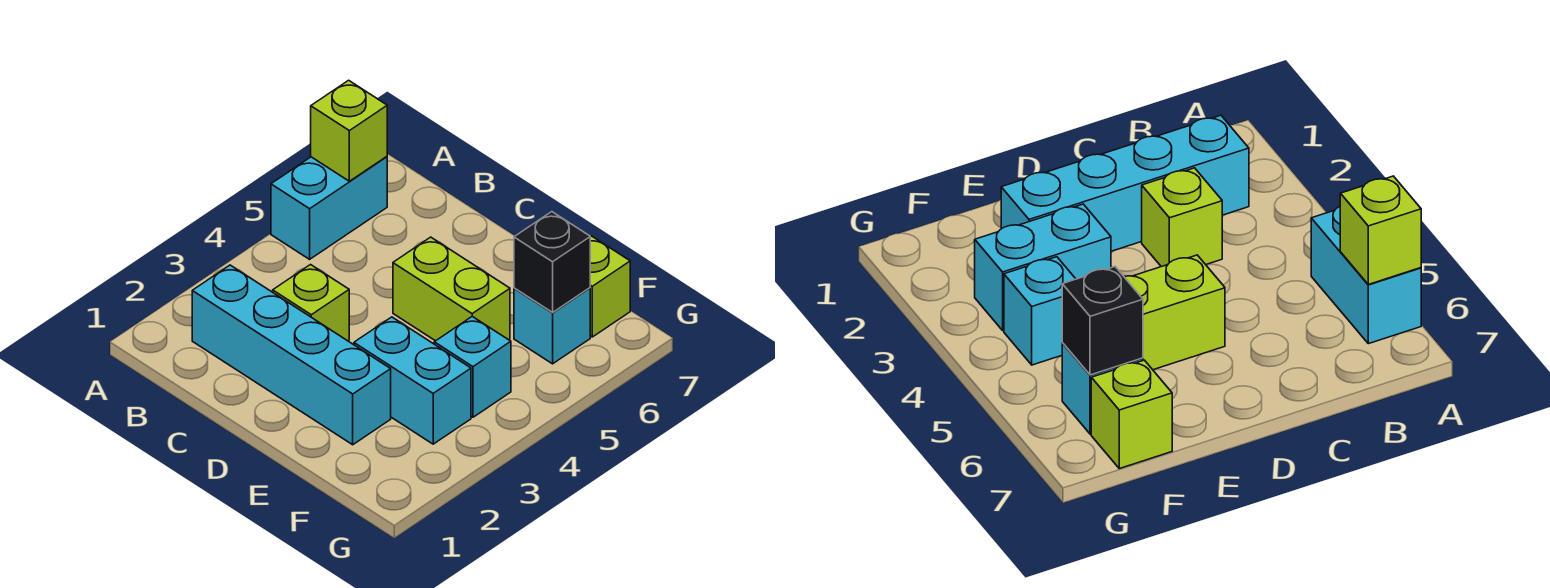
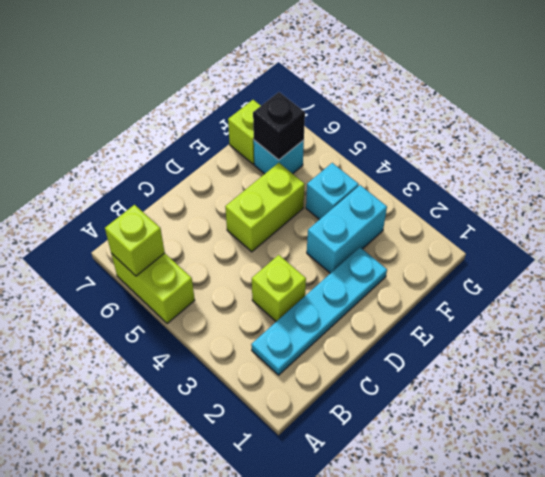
cyan 1x2 brick [271,157,387,259] -> lime 1x2 brick [111,253,195,324]
cyan 1x4 brick [192,265,391,445] -> cyan 1x4 plate [251,247,387,375]

